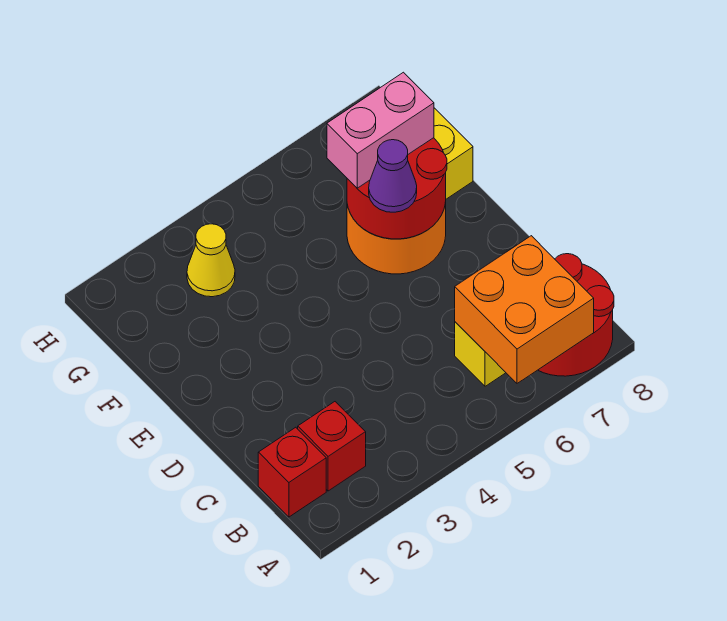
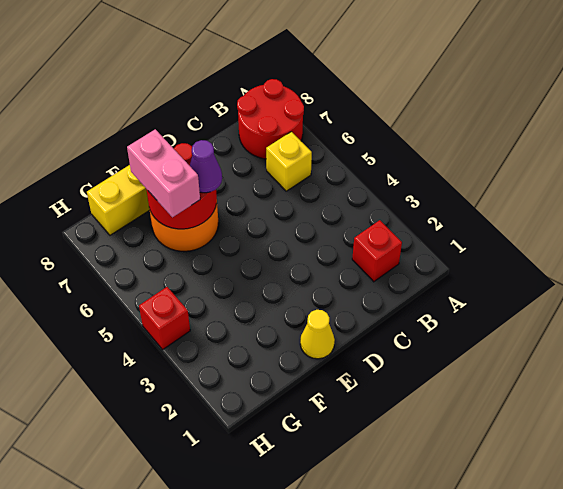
orange 2x2 brick [455,236,594,383] -> none
red 1x1 brick [258,427,326,517] -> red 1x1 brick moved to [139,287,190,349]
yellow 1x1 cone [187,224,235,297] -> yellow 1x1 cone moved to [300,310,335,359]

